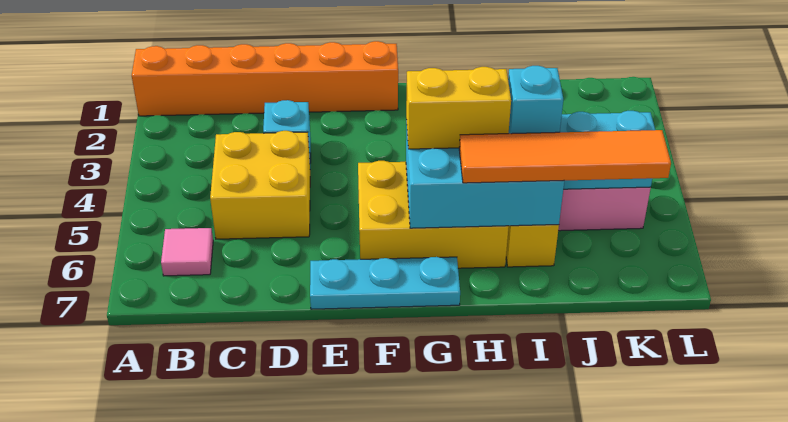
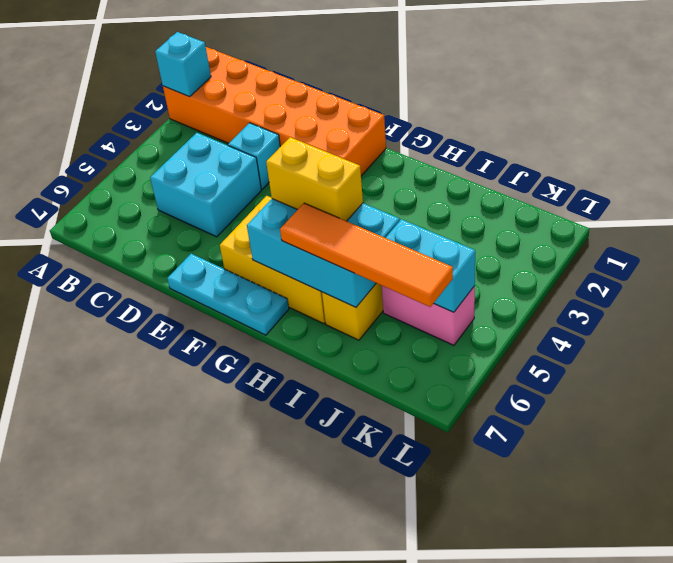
orange 1x6 brick [132,41,398,116] -> orange 2x6 brick [163,47,386,176]
pink 1x1 tile [161,228,213,276] -> none
yellow 2x2 brick [210,131,310,239] -> cyan 2x2 brick [150,133,261,237]
cyan 1x1 brick [508,66,563,134] -> cyan 1x1 brick moved to [155,32,211,97]

